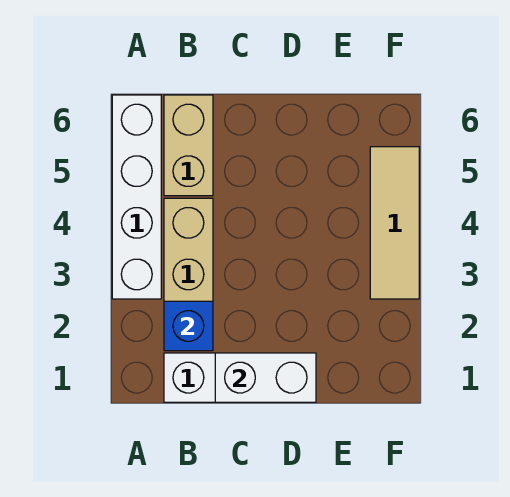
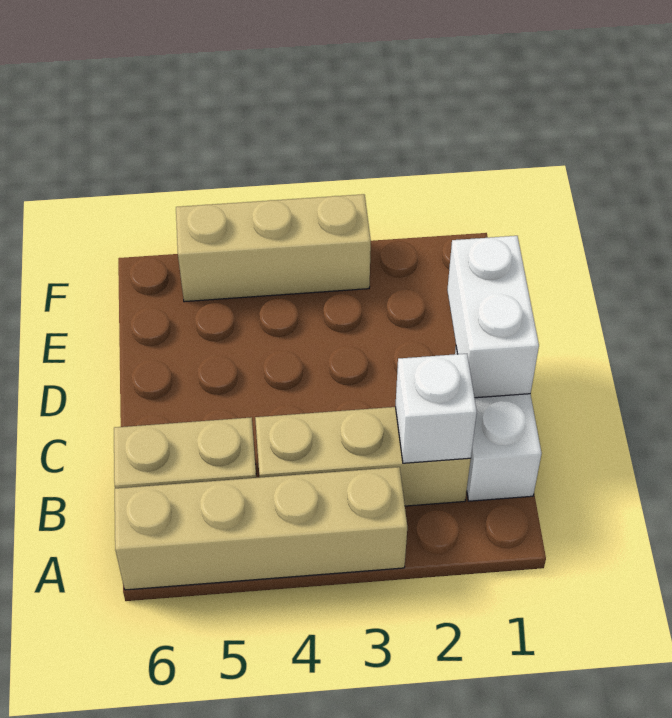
white 1x4 brick [112,95,161,299] -> tan 1x4 brick [115,467,407,590]
blue 1x1 brick [164,301,213,351] -> white 1x1 brick [395,354,477,463]
tan 1x3 tile [370,147,419,299] -> tan 1x3 brick [176,194,371,302]

